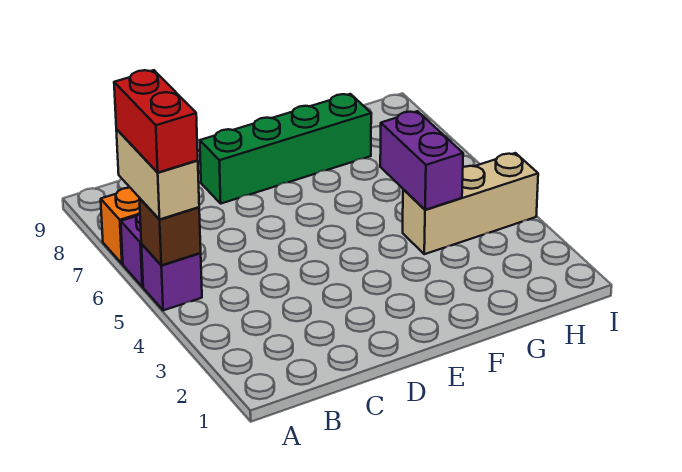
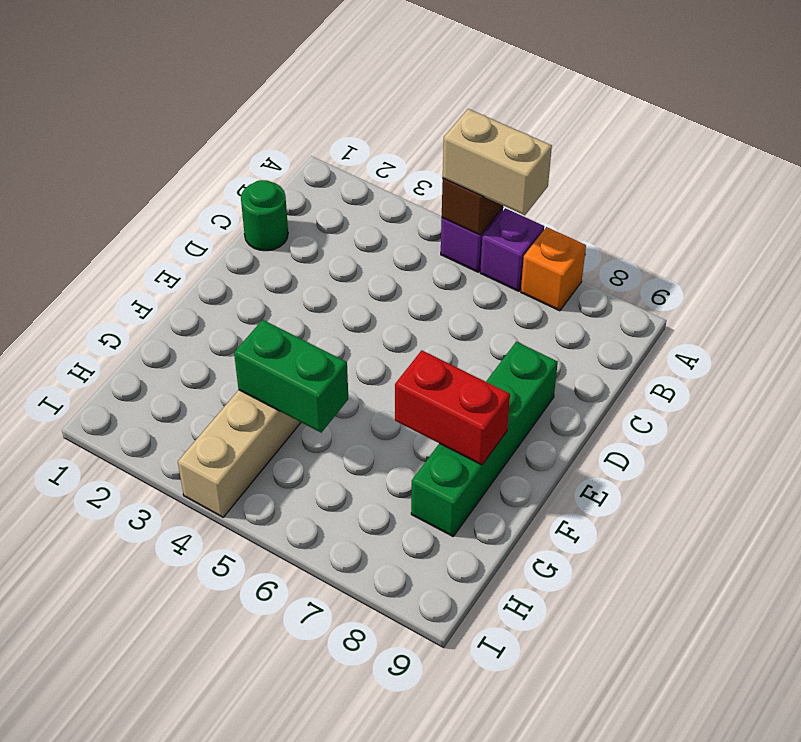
red 1x2 brick [114,70,198,172] -> red 1x2 brick moved to [395,350,510,465]
none -> green 1x1 round brick [241,180,288,251]
purple 1x2 brick [380,111,463,210] -> green 1x2 brick [234,320,348,432]

